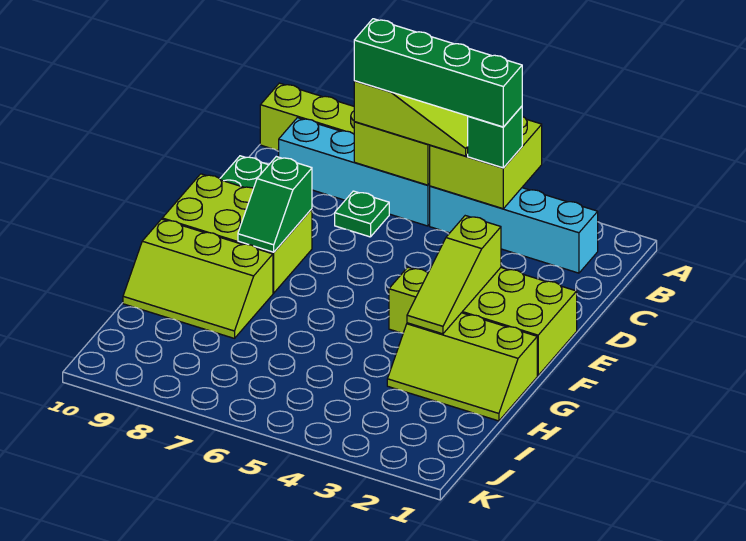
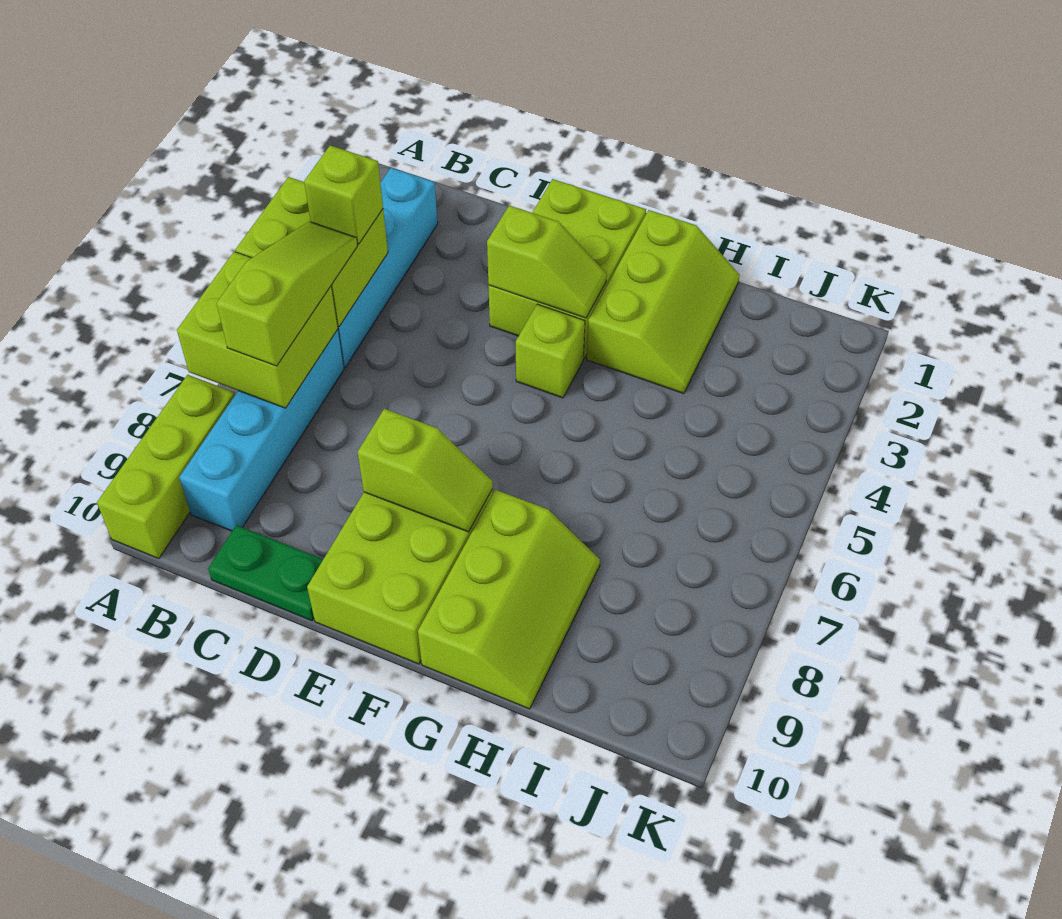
green 1x1 brick [468,106,522,168] -> lime 1x1 brick [304,145,383,244]
green 1x4 brick [354,19,522,127] -> none
green 1x1 plate [335,191,389,237] -> none
lime 1x3 slope [407,216,501,334] -> lime 1x2 slope [487,205,607,318]
green 1x2 slope [238,157,312,252] -> lime 1x2 slope [358,409,493,532]

